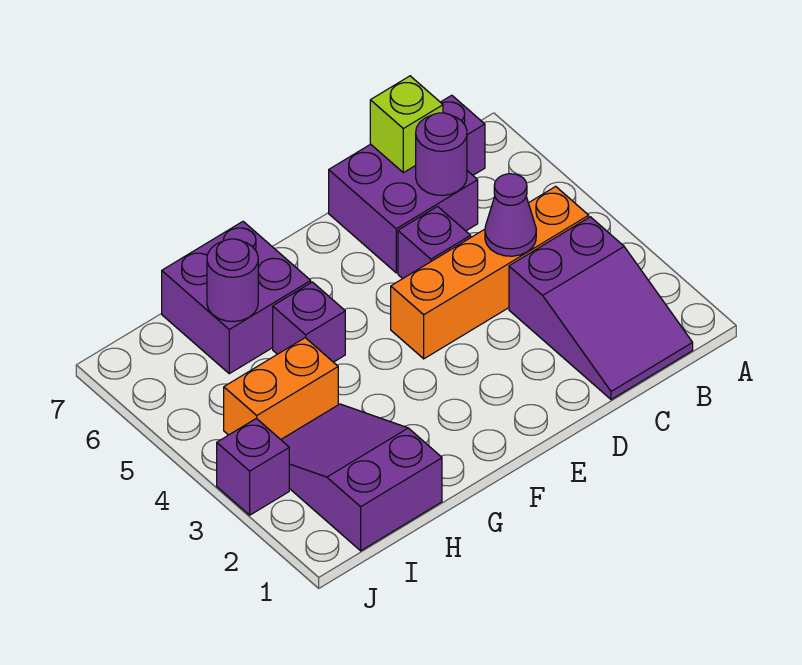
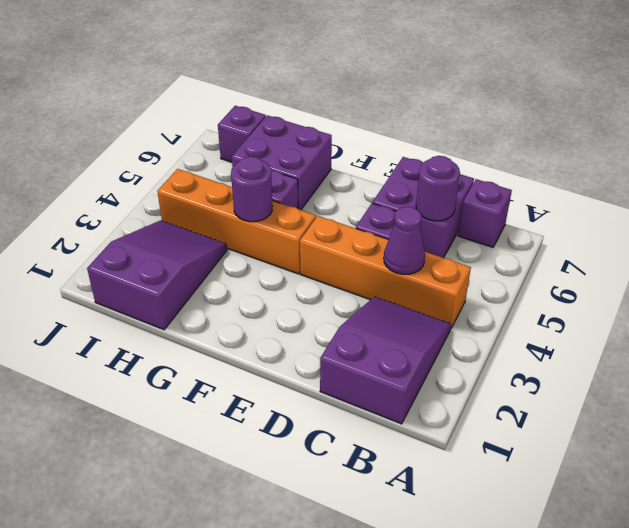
purple 2x3 slope [509,217,693,400] -> purple 2x3 slope turned to [320,297,451,424]
lime 1x1 brick [370,76,443,173] -> none
orange 1x2 brick [224,338,338,439] -> orange 1x4 brick [157,169,316,274]
purple 1x1 round brick [207,239,258,322] -> purple 1x1 round brick moved to [231,156,273,222]
purple 1x1 brick [217,418,289,515] -> purple 1x1 brick moved to [218,106,266,162]

